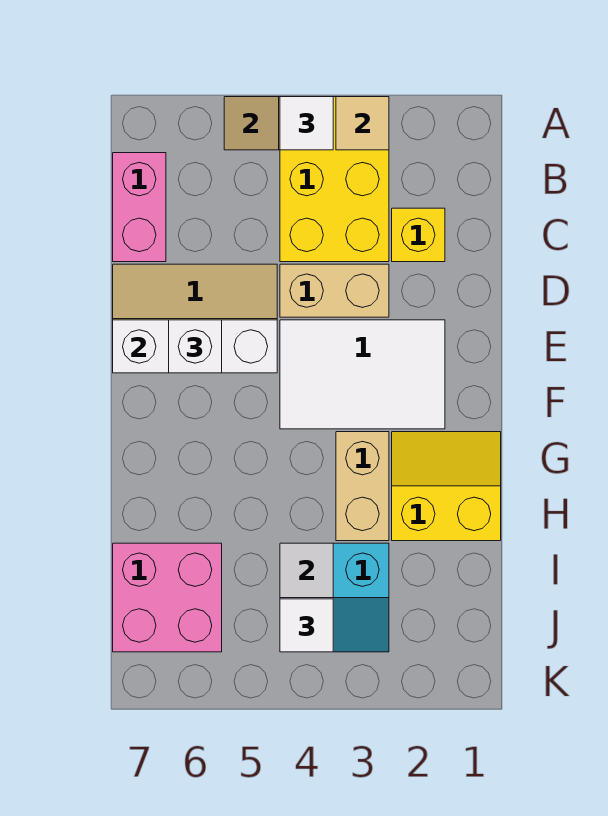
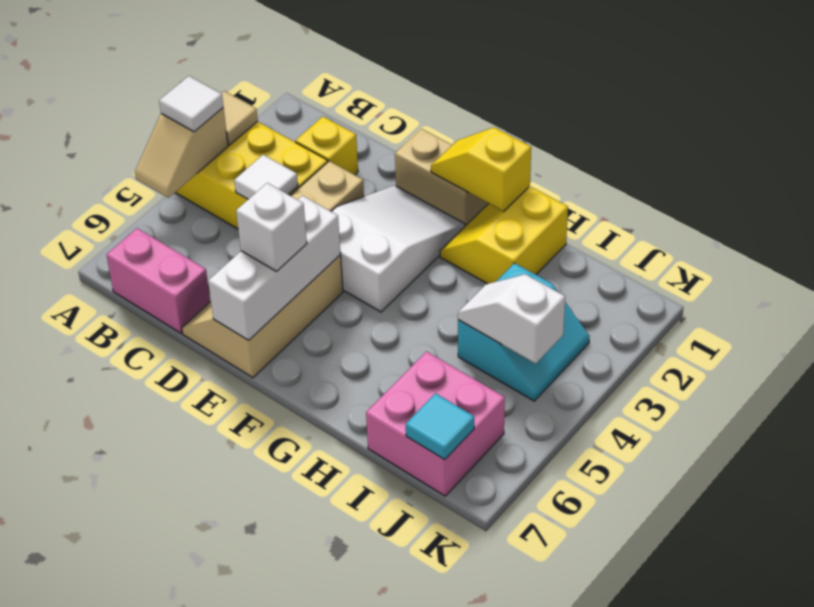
white 2x3 tile [280,320,445,429] -> white 2x3 slope [331,185,465,312]
none -> yellow 1x2 slope [431,127,531,211]
tan 1x2 brick [336,432,389,541] -> tan 1x2 brick moved to [395,129,489,226]
white 1x1 tile [280,599,333,652] -> white 1x1 tile moved to [234,155,298,199]
none -> cyan 1x1 tile [406,393,474,460]

